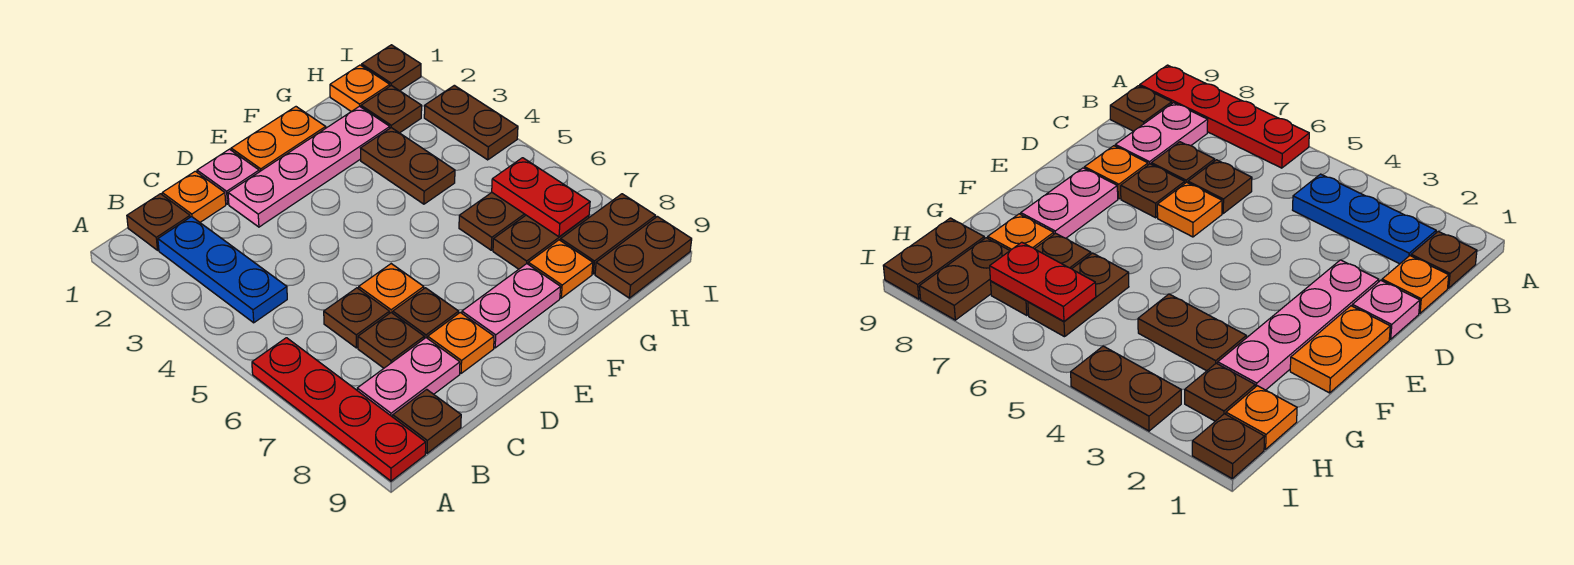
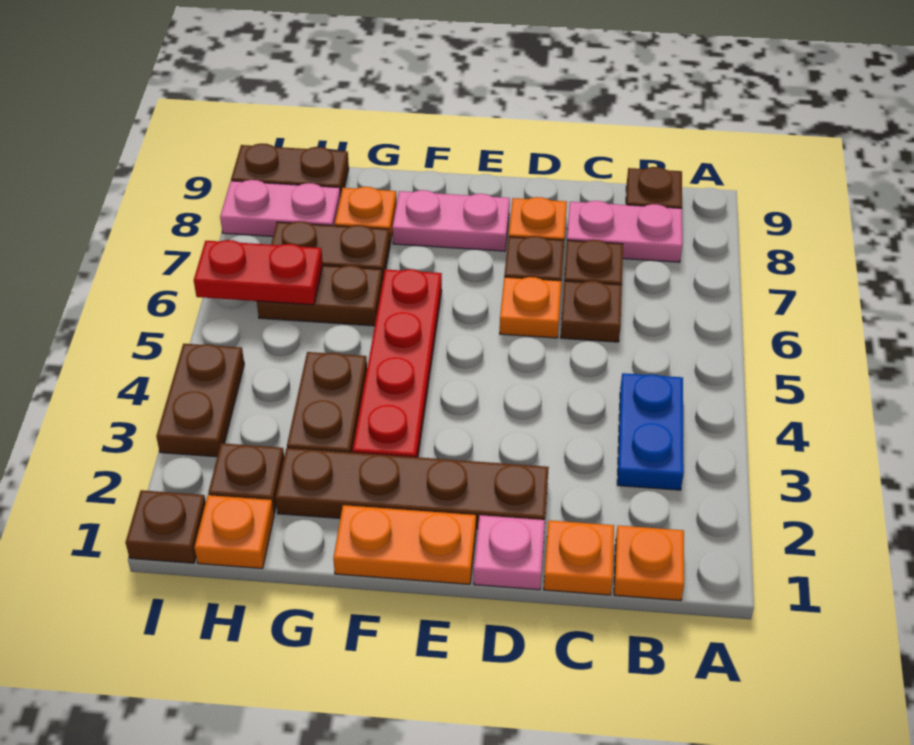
red 1x4 plate [252,338,426,481] -> red 1x4 plate moved to [353,269,442,457]
brown 1x1 plate [127,194,190,250] -> orange 1x1 plate [614,526,684,601]
blue 1x3 plate [158,217,287,323] -> blue 1x2 plate [617,373,684,490]
pink 1x4 plate [228,106,390,227] -> brown 1x4 plate [276,448,549,529]
red 1x2 plate [492,158,590,237] -> red 1x2 plate turned to [194,240,323,305]
brown 1x2 plate [561,194,656,274] -> pink 1x2 plate [220,180,341,236]

